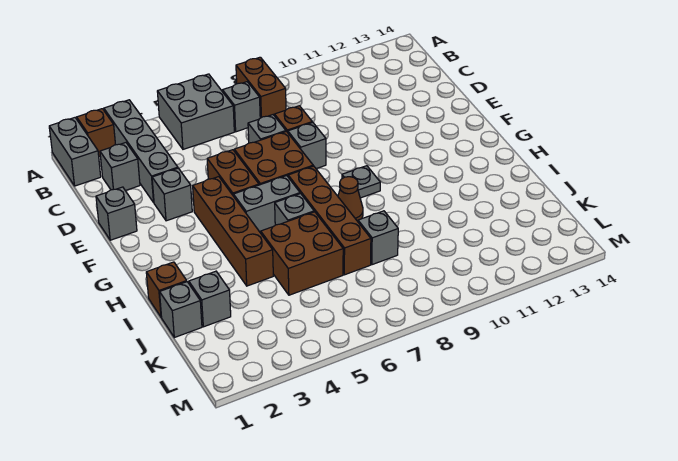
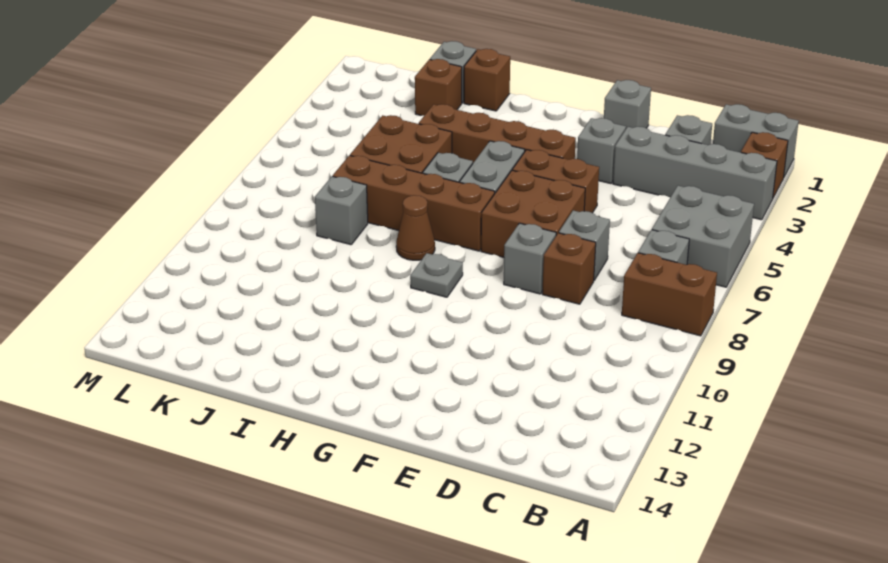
grey 1x1 brick [189,271,231,327] -> brown 1x1 brick [415,59,462,116]

